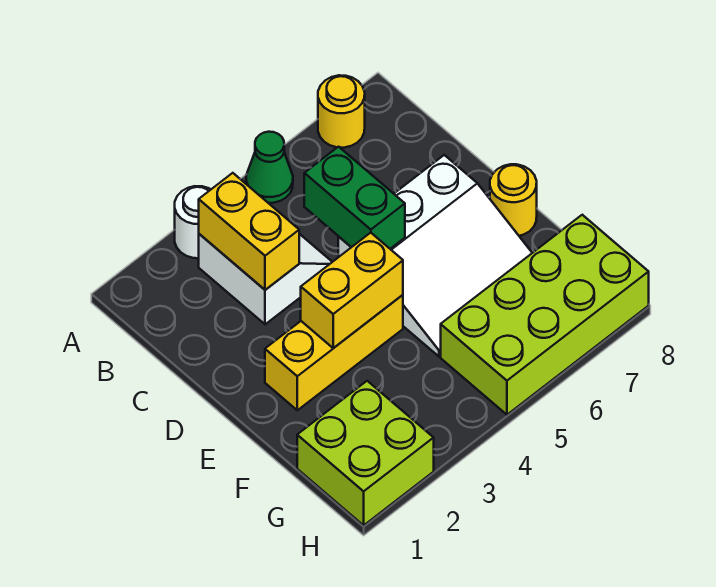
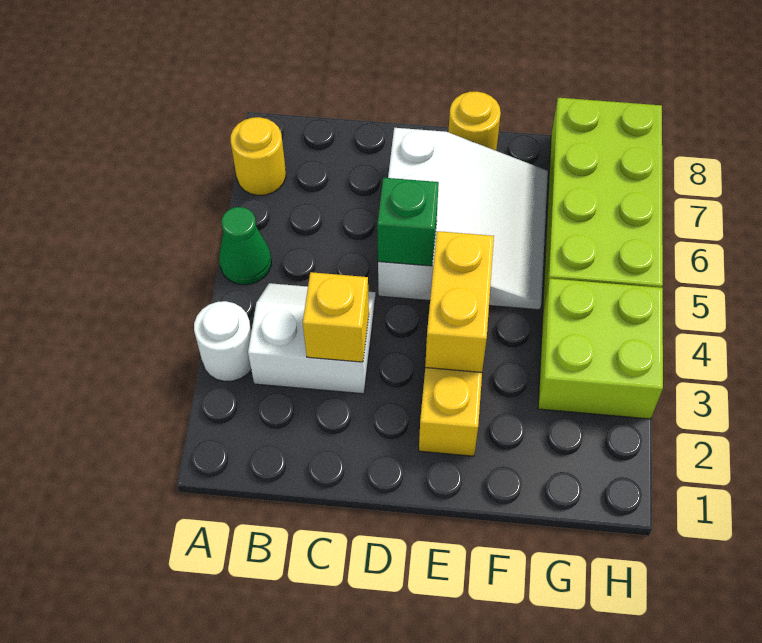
yellow 1x2 brick [199,173,299,290] -> yellow 1x1 brick [303,272,369,362]
green 1x2 brick [304,147,405,249] -> green 1x1 brick [377,178,439,266]
lime 2x2 brick [297,381,434,525] -> lime 2x2 brick moved to [538,279,663,419]

